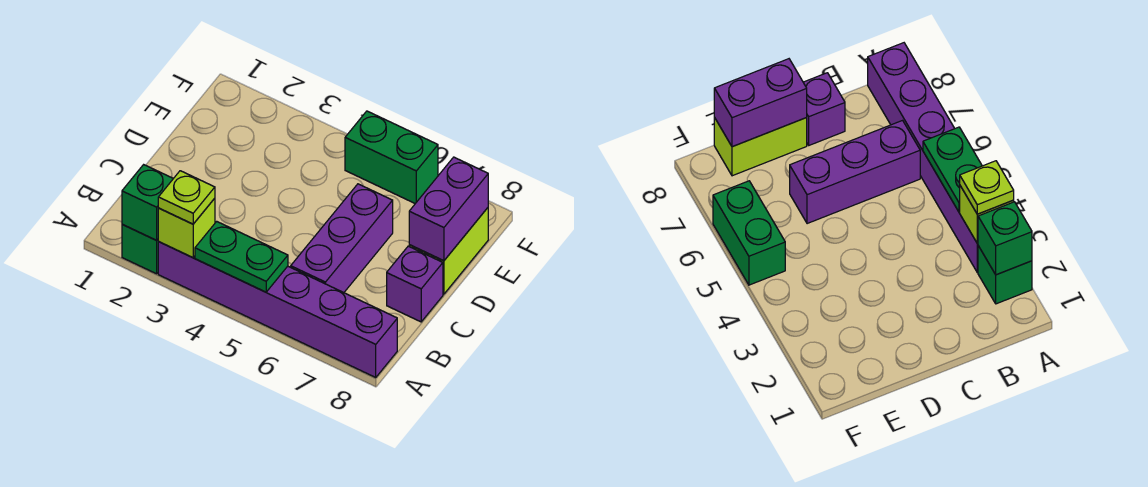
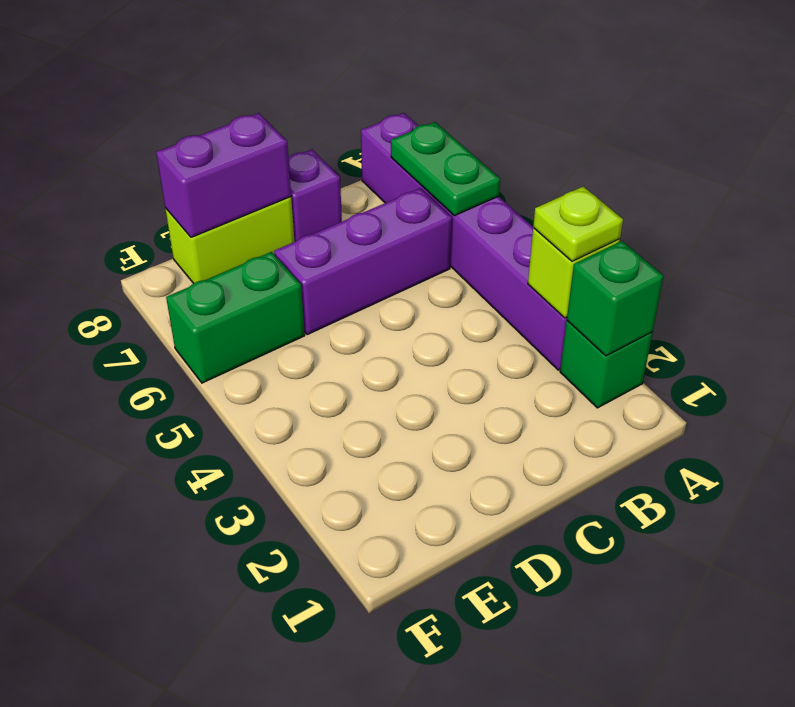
green 1x2 plate [195,222,288,292] -> green 1x2 plate moved to [391,122,500,216]
green 1x2 brick [345,111,438,204] -> green 1x2 brick turned to [166,252,305,383]

